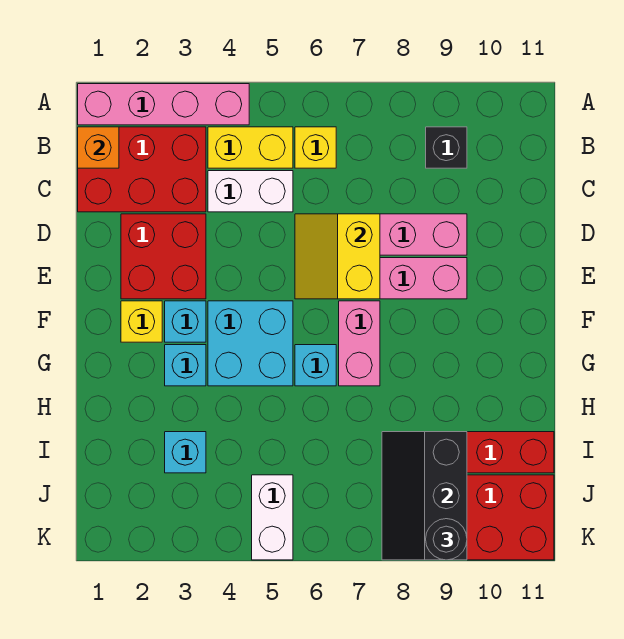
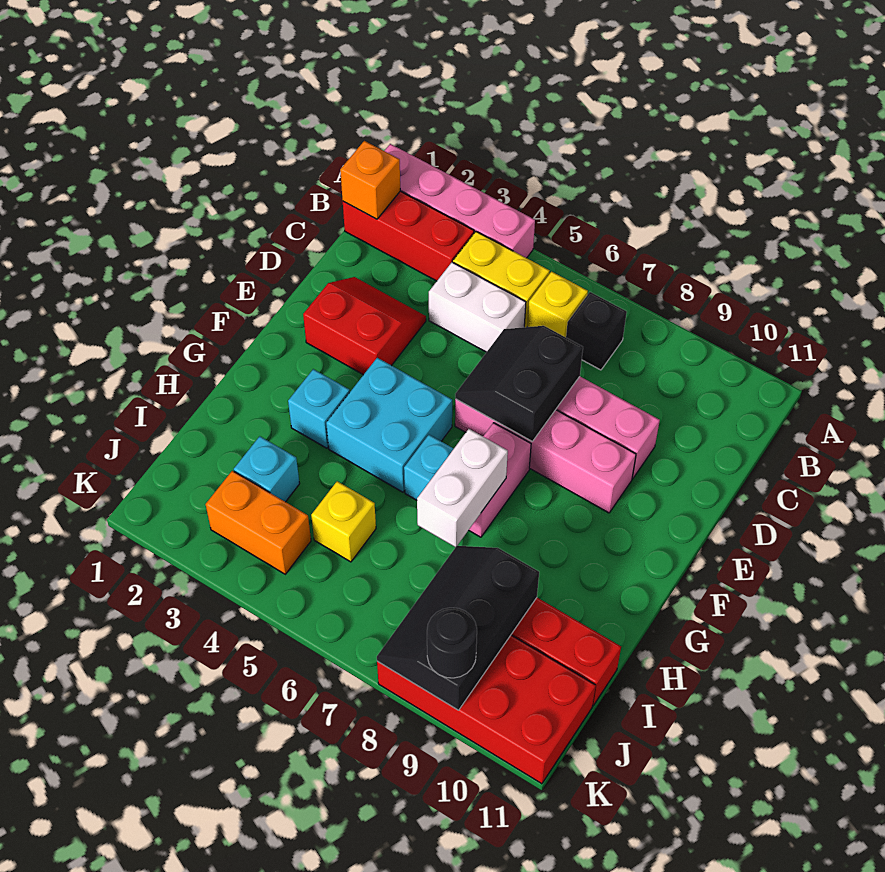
red 2x3 brick [78,127,206,212] -> red 1x3 brick [343,191,474,281]
black 1x1 brick [426,127,467,168] -> black 1x1 brick moved to [566,292,627,370]
red 2x2 brick [121,214,206,299] -> red 2x2 slope [303,277,426,375]
yellow 2x2 slope [295,214,380,299] -> black 2x2 slope [455,326,583,441]
yellow 1x1 brick [121,301,162,342] -> yellow 1x1 brick moved to [311,481,376,562]
cyan 1x1 brick [165,301,206,342] -> none
none -> orange 1x2 brick [206,471,311,574]
white 1x2 brick [252,475,293,560] -> white 1x2 brick moved to [417,429,508,547]

